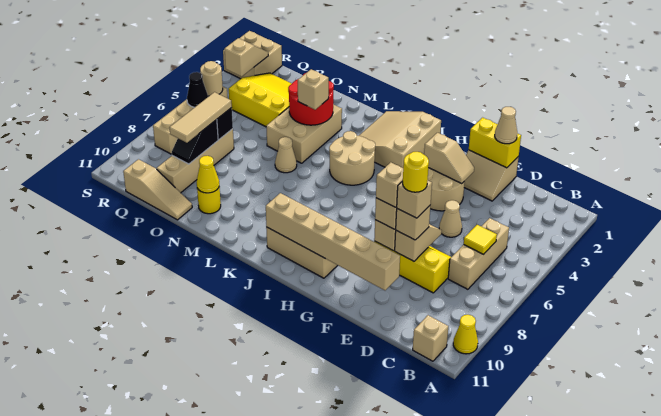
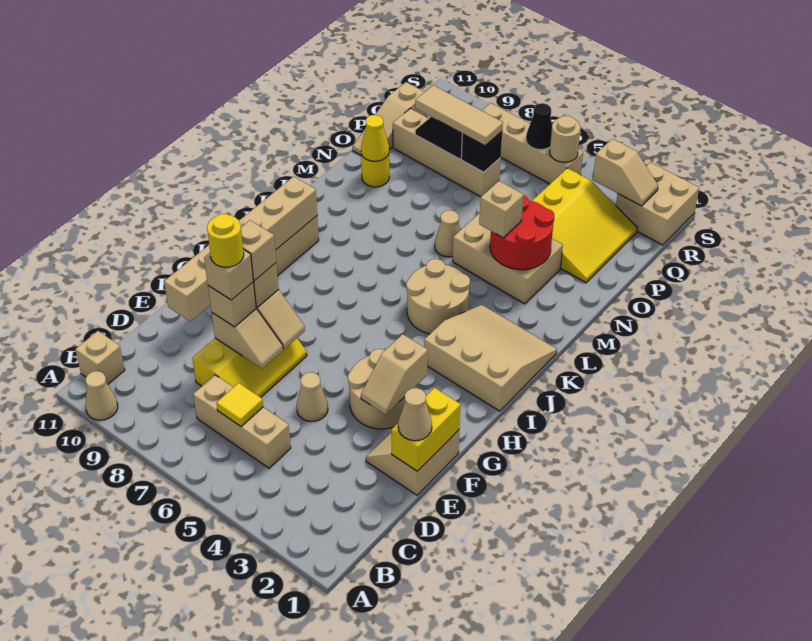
yellow 1x1 cone [453,315,478,354] -> tan 1x1 cone [85,371,118,420]

